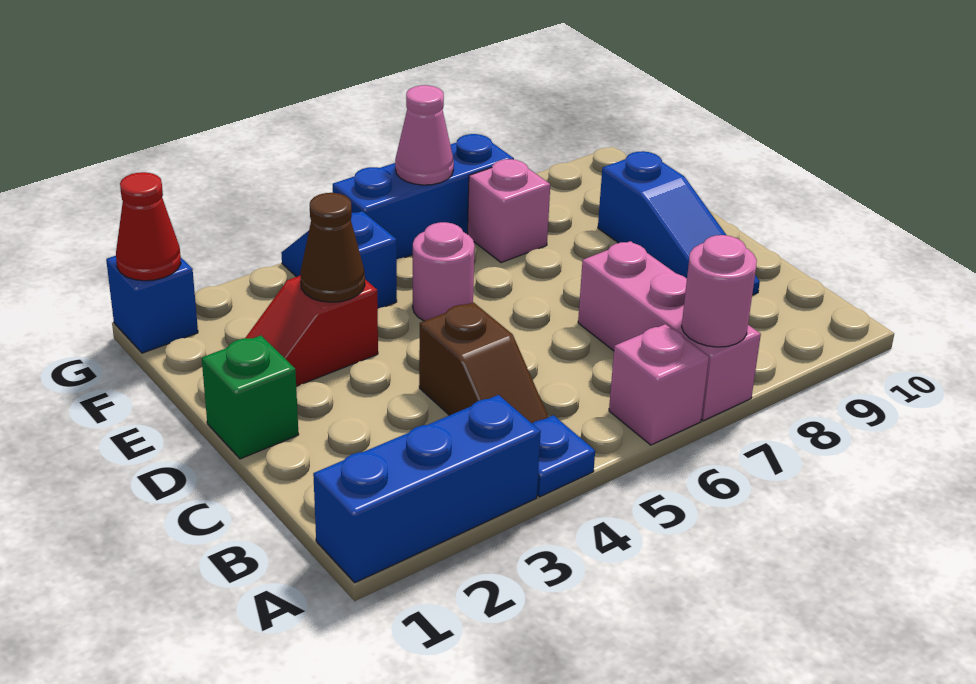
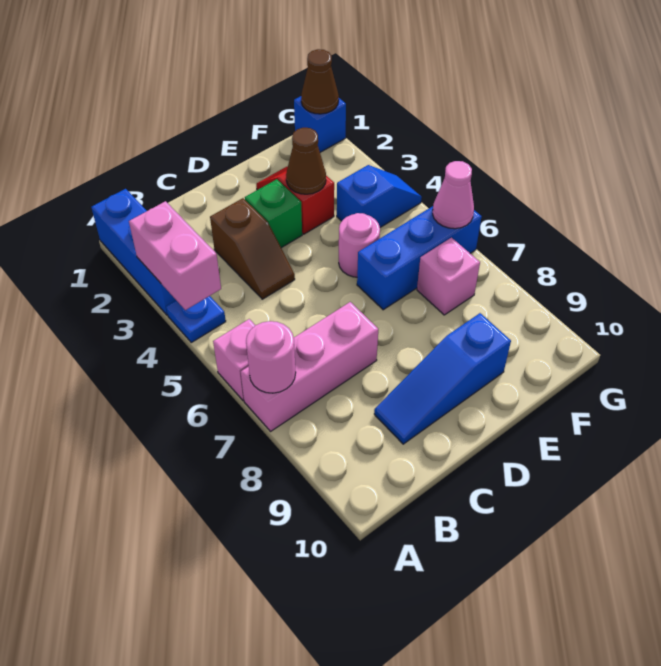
none -> pink 1x2 brick [129,201,221,310]
brown 1x2 slope [419,302,548,423] -> brown 1x2 slope turned to [210,198,295,299]
green 1x1 brick [202,335,299,459] -> green 1x1 brick moved to [245,179,302,248]
red 1x1 cone [116,172,181,281] -> brown 1x1 cone [301,49,339,114]
blue 1x3 brick [333,134,514,259] -> blue 1x3 brick turned to [357,206,482,310]

